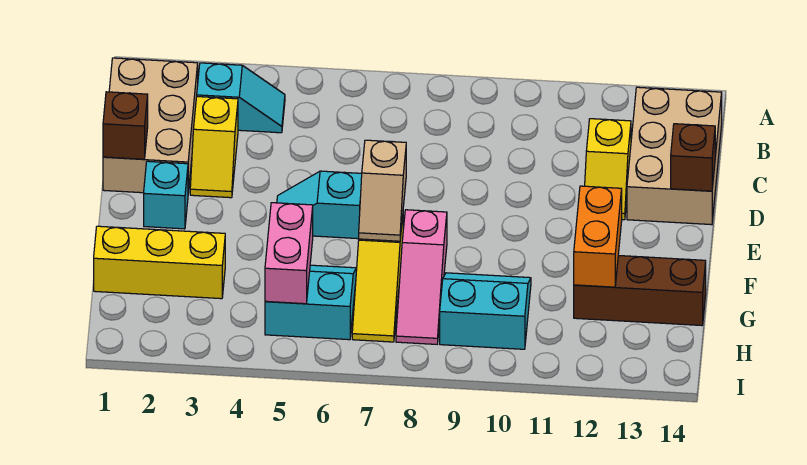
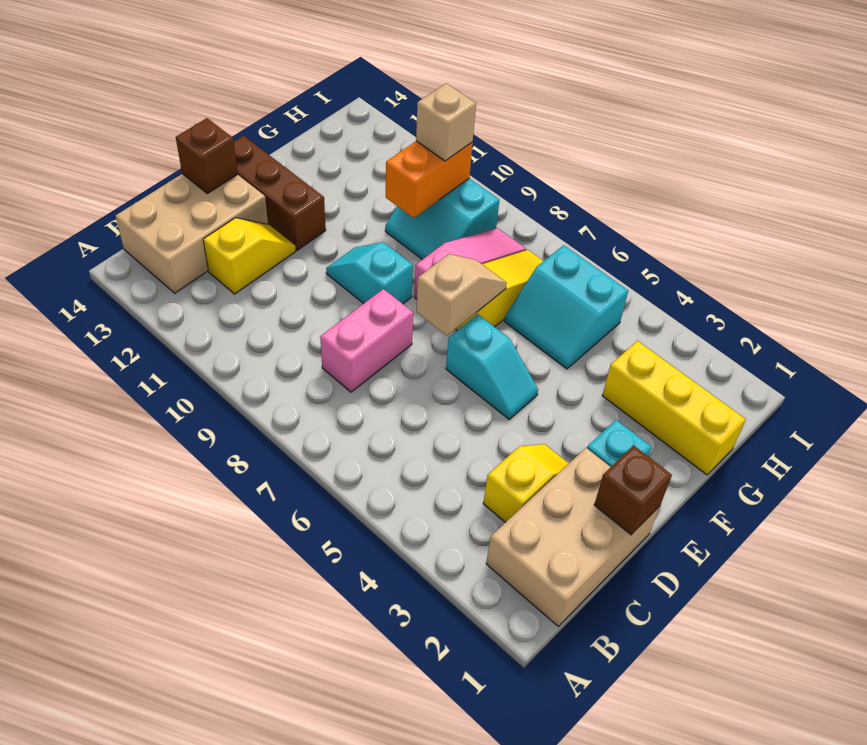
cyan 1x2 slope [197,63,285,133] -> cyan 1x2 slope moved to [326,242,413,304]
orange 1x2 brick [574,186,622,287] -> orange 1x2 brick moved to [386,141,473,218]
pink 1x2 brick [265,203,313,304] -> pink 1x2 brick moved to [320,289,413,392]
brown 1x3 brick [574,255,706,325] -> brown 1x3 brick moved to [234,136,326,250]
none -> tan 1x1 brick [416,83,476,161]

